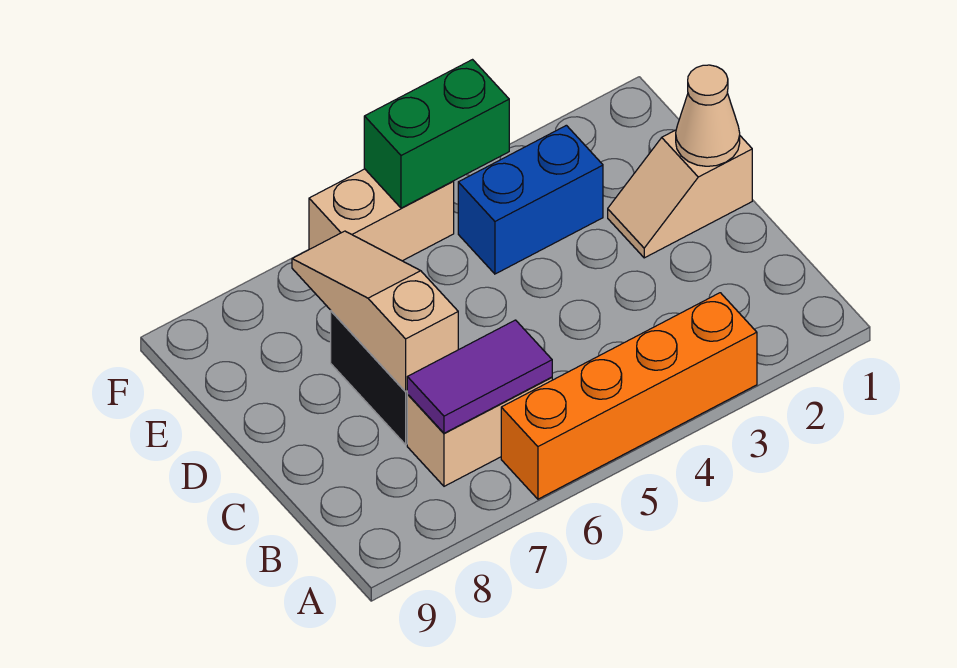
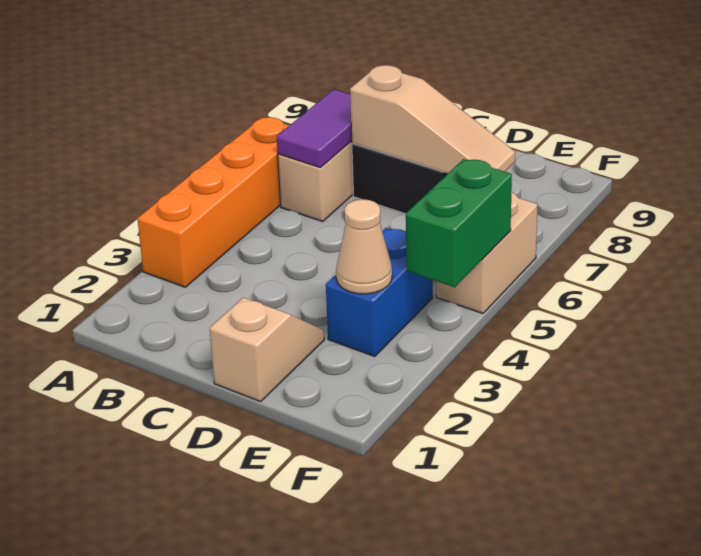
tan 1x1 cone [676,65,740,166] -> tan 1x1 cone moved to [336,199,392,294]

